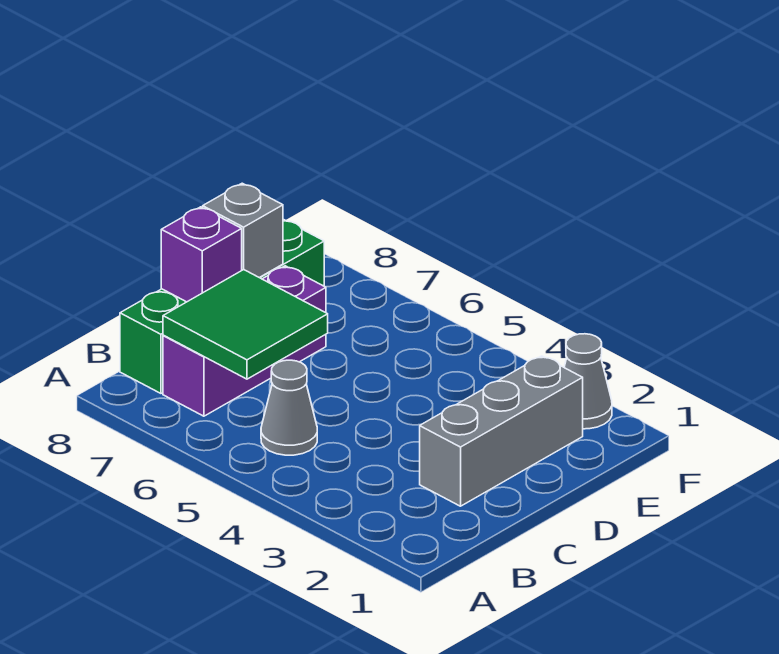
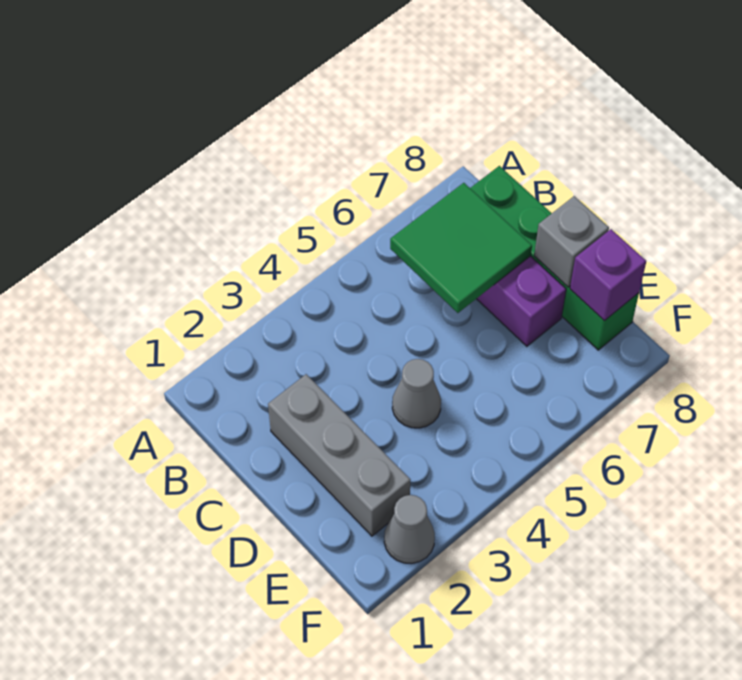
grey 1x1 cone [261,360,317,455] -> grey 1x1 cone moved to [392,359,441,428]
purple 1x1 brick [161,207,242,302] -> purple 1x1 brick moved to [570,229,646,320]

